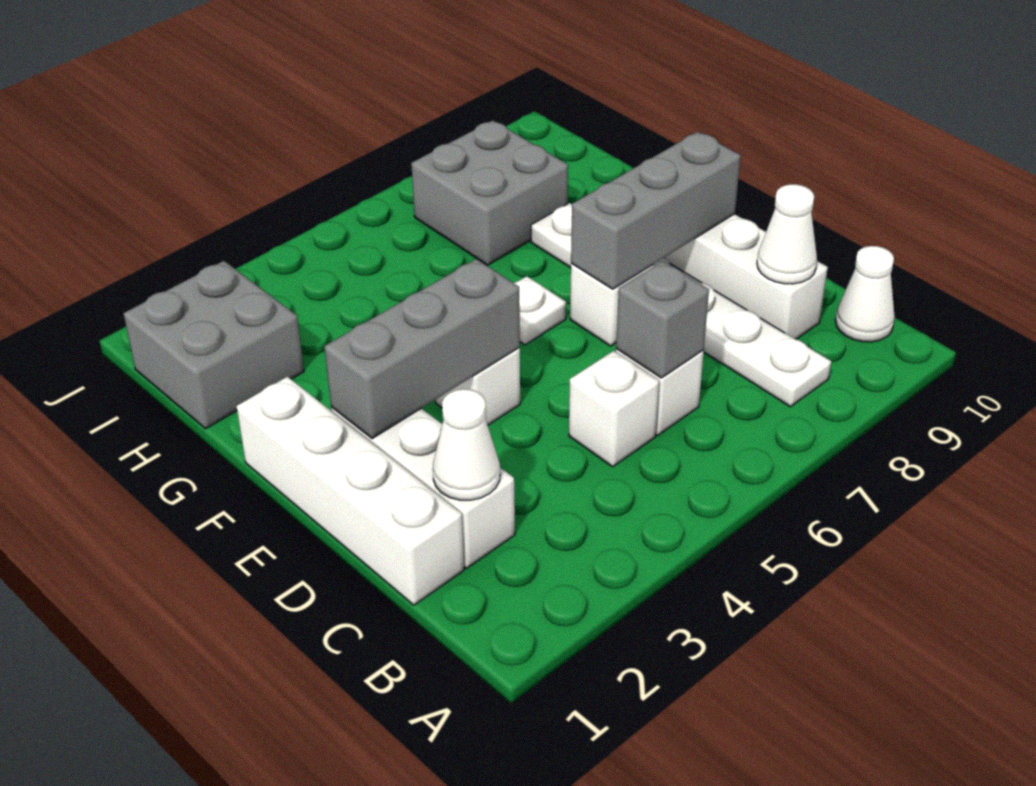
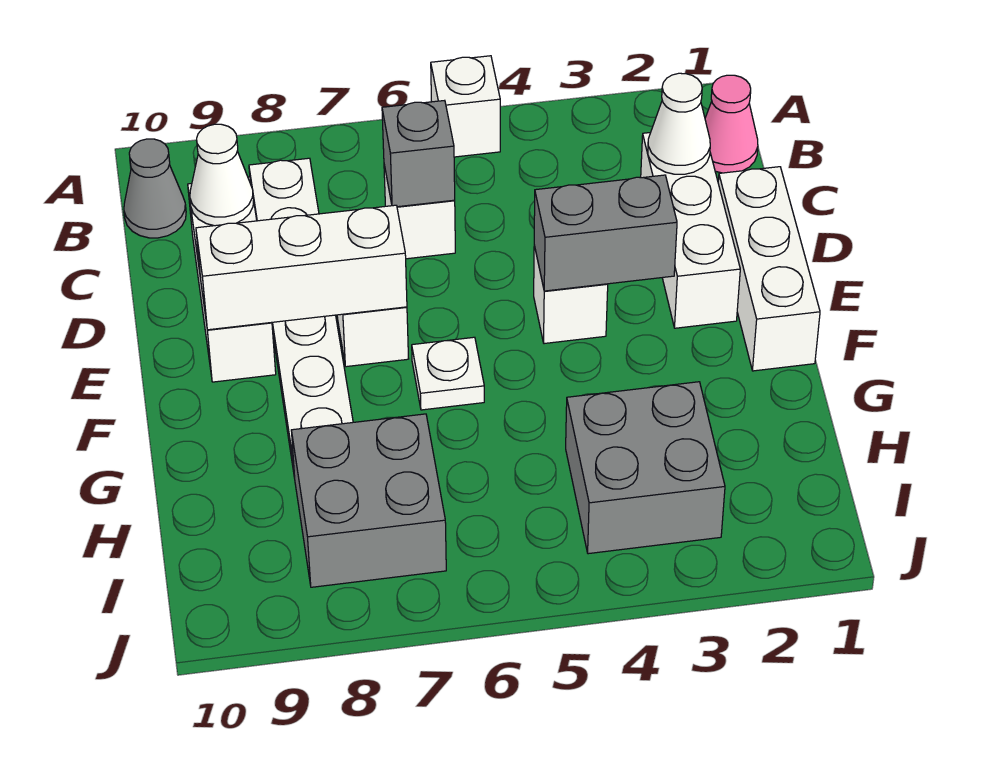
none -> pink 1x1 cone [705,75,758,173]
white 1x1 cone [835,246,895,342] -> grey 1x1 cone [124,139,186,238]
white 1x4 brick [236,377,464,605] -> white 1x3 brick [718,167,820,371]
white 1x1 brick [569,351,659,467] -> white 1x1 brick moved to [431,56,500,157]
grey 1x3 brick [324,259,520,439] -> grey 1x2 brick [534,175,677,291]
grey 1x3 brick [571,132,741,289] -> white 1x3 brick [196,205,407,330]
grey 2x2 brick [124,261,304,429] -> grey 2x2 brick moved to [566,382,725,554]

